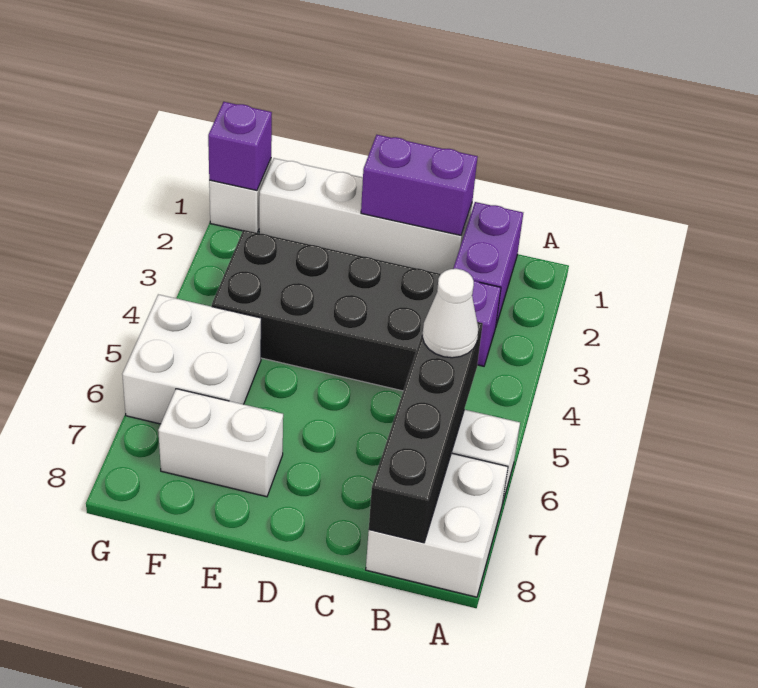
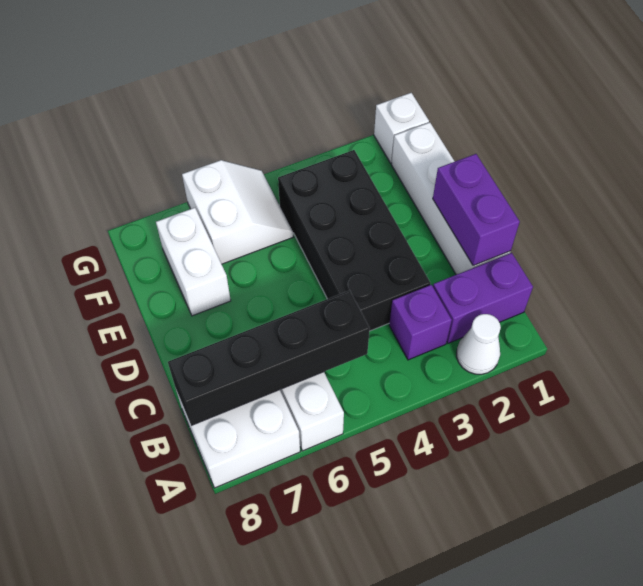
white 1x1 cone [422,269,478,358] -> white 1x1 cone moved to [457,314,501,374]
white 2x2 brick [122,294,261,424] -> white 2x2 slope [182,160,293,264]
purple 1x1 brick [208,102,272,190] -> none

